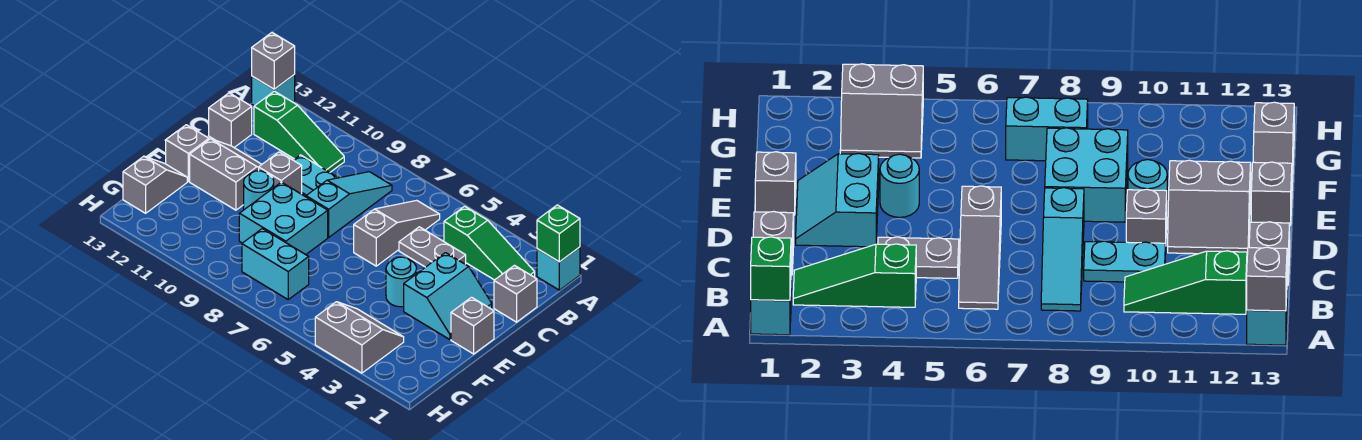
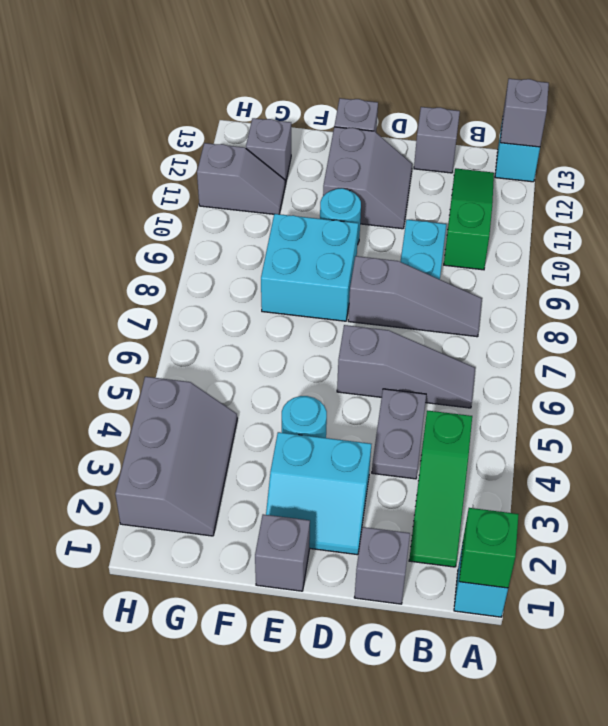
cyan 1x3 slope [306,172,392,237] -> grey 1x3 slope [348,256,482,337]
green 1x3 slope [254,91,344,172] -> green 1x3 slope turned to [444,168,494,270]
grey 1x1 brick [259,152,302,194] -> grey 1x1 brick moved to [246,118,291,184]
grey 1x2 slope [123,156,187,213] -> grey 1x2 slope moved to [197,143,285,214]
grey 2x2 slope [315,302,404,373] -> grey 2x3 slope [115,377,237,536]
cyan 1x2 brick [242,229,309,299] -> none

